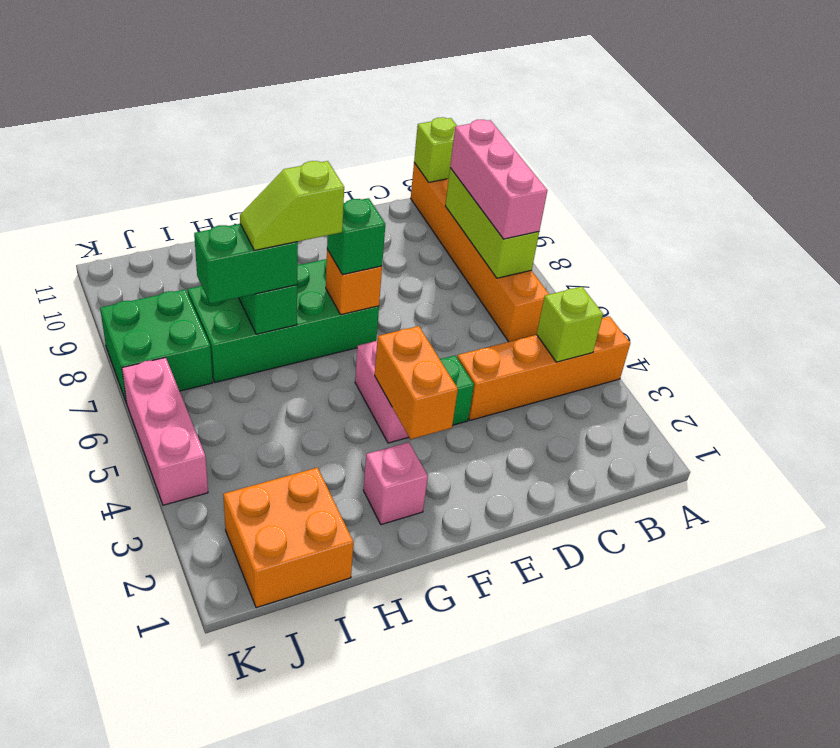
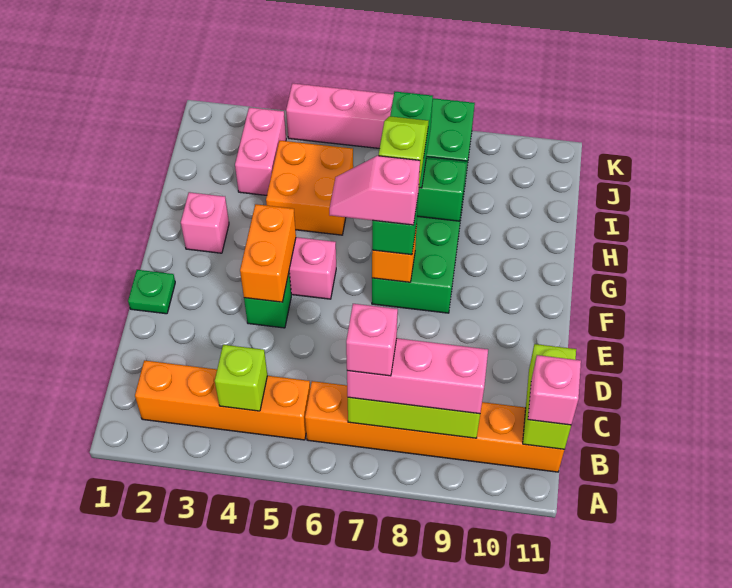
orange 1x4 brick [457,316,630,420] -> orange 1x4 brick turned to [135,360,310,440]
none -> pink 1x1 brick [346,304,398,376]
lime 1x1 brick [414,117,457,182] -> lime 1x2 brick [523,344,576,449]
none -> pink 1x1 brick [528,355,581,425]
none -> green 1x1 plate [128,270,175,314]
orange 1x2 brick [375,326,458,439] -> orange 1x2 brick turned to [240,204,296,302]
none -> pink 1x2 slope [329,156,420,225]
orange 2x2 brick [223,468,353,608] -> orange 2x2 brick moved to [266,141,353,235]
none -> pink 1x2 brick [235,107,286,195]

